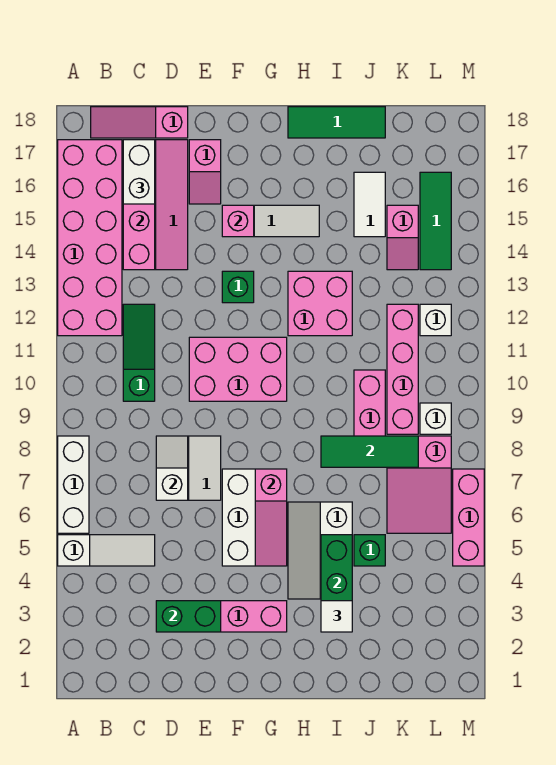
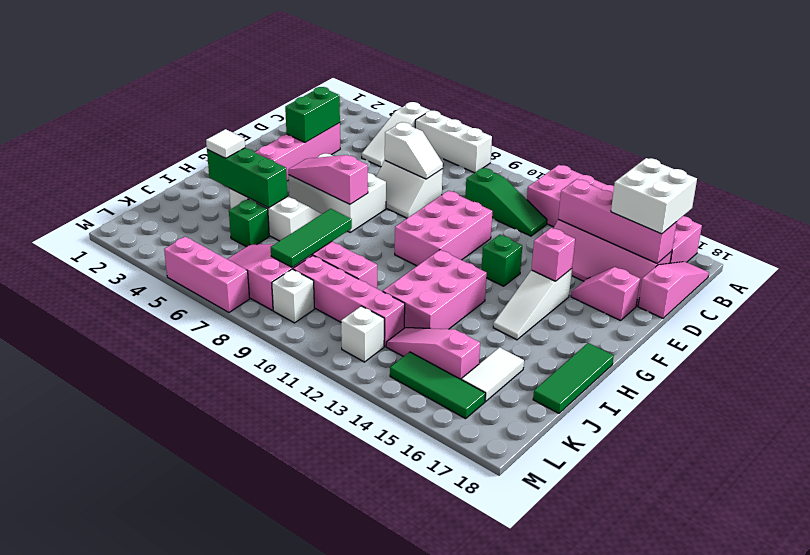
white 1x2 brick [123,140,155,204] -> white 2x2 brick [611,158,697,234]
pink 2x2 brick [288,271,352,336] -> pink 2x3 brick [383,250,487,329]
white 1x2 tile [354,172,385,237] -> white 1x2 tile turned to [461,347,524,401]
pink 1x2 slope [387,205,418,270] -> pink 1x3 slope [386,328,480,379]

